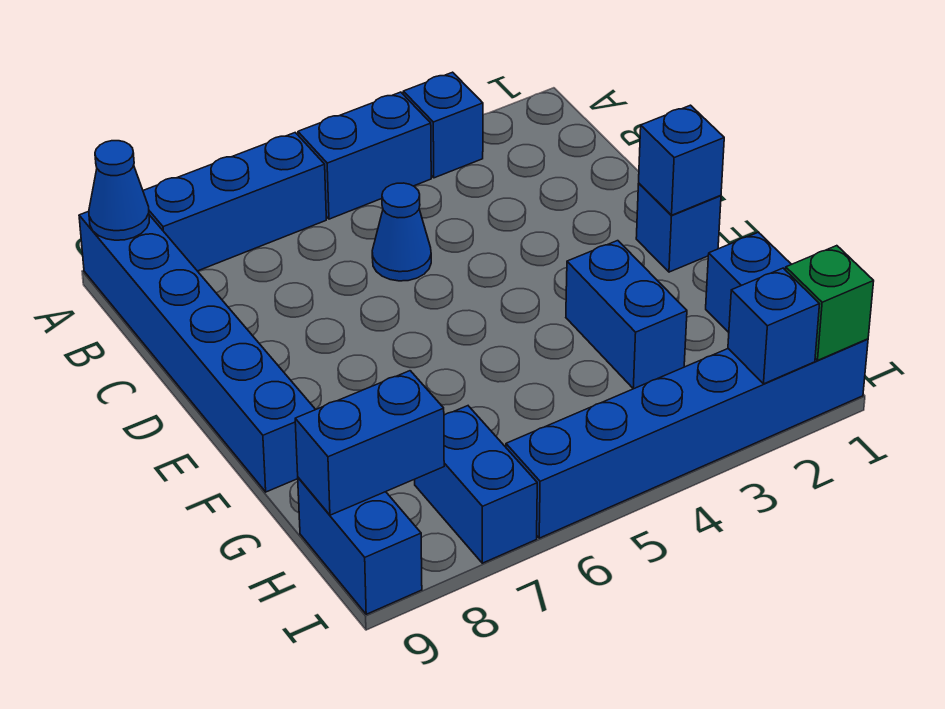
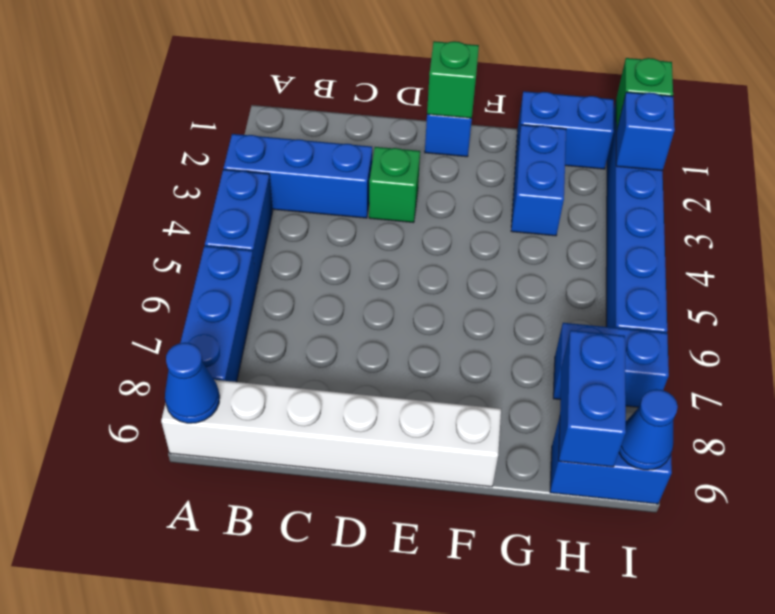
blue 1x1 brick [403,72,483,178] -> blue 1x3 brick [224,134,372,218]
blue 1x6 brick [79,211,316,492] -> white 1x6 brick [161,380,501,487]
blue 1x1 cone [372,183,431,281] -> blue 1x1 cone moved to [619,389,678,470]
none -> green 1x1 brick [369,147,420,223]
blue 1x1 brick [639,105,724,215] -> green 1x1 brick [427,41,479,118]
blue 1x2 brick [566,241,687,389] -> blue 1x2 brick turned to [511,125,566,236]

